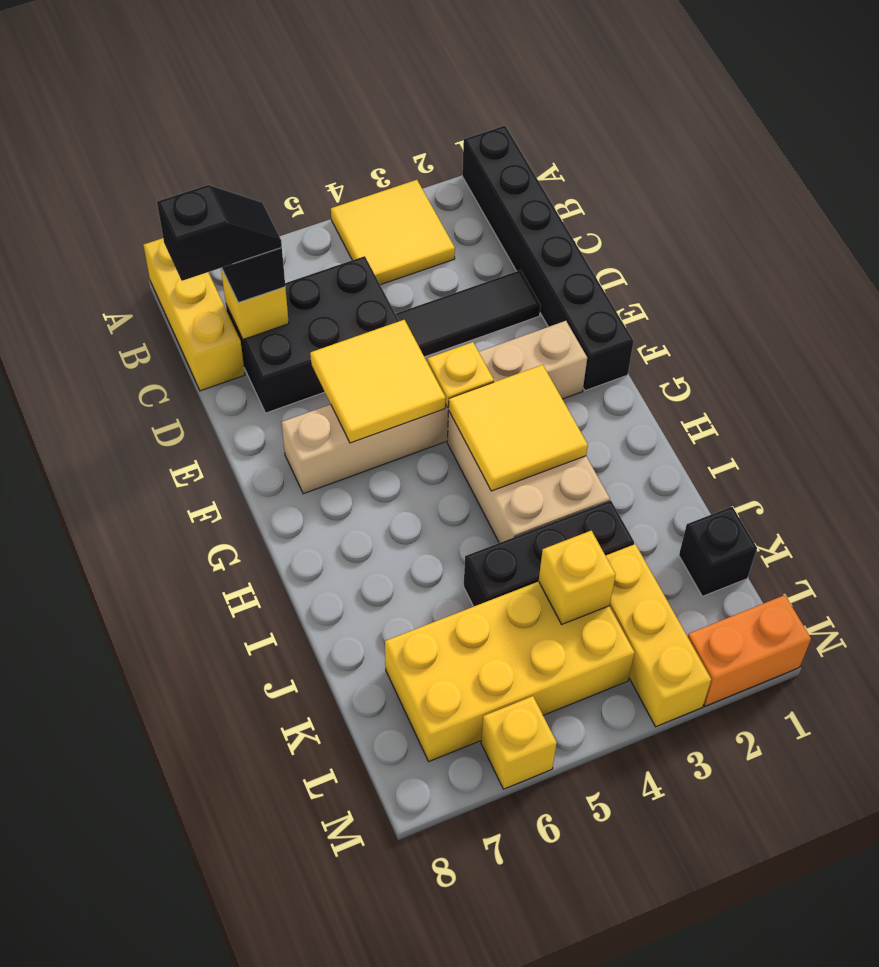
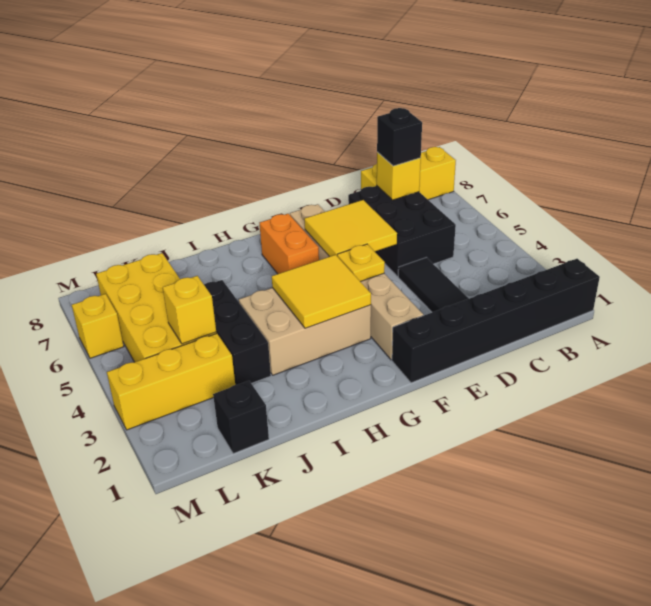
yellow 2x2 tile [331,180,455,285] -> none
black 1x2 slope [157,185,282,281] -> none
orange 1x2 brick [688,595,811,706] -> orange 1x2 brick moved to [260,214,319,274]

